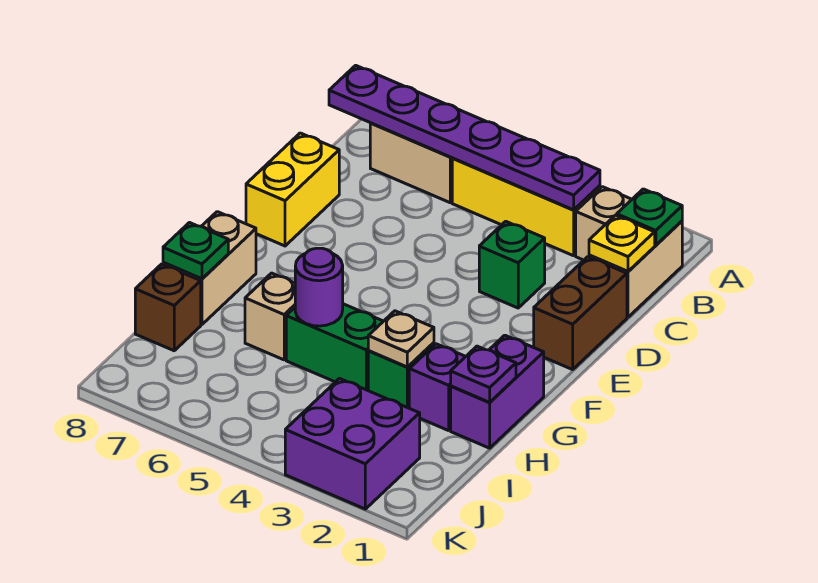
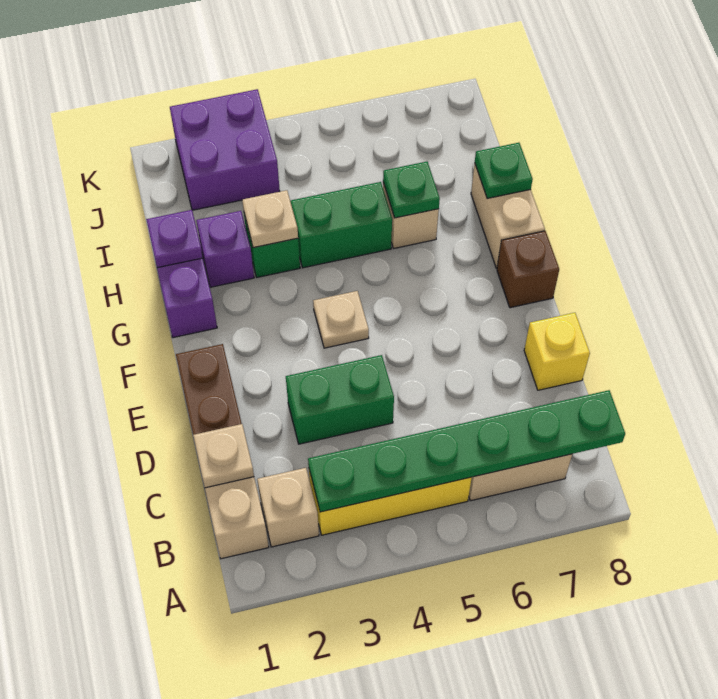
green 1x1 plate [617,189,682,245] -> green 1x1 plate moved to [383,162,440,218]
purple 1x6 plate [329,65,600,210] -> green 1x6 plate [308,390,625,512]
yellow 1x1 plate [589,215,655,271] -> tan 1x1 plate [193,424,254,488]
green 1x1 brick [479,221,545,308] -> green 1x2 brick [286,355,394,444]
yellow 1x2 brick [246,133,339,246] -> yellow 1x1 brick [524,313,590,390]
none -> tan 1x1 plate [313,291,369,348]
purple 1x1 round brick [295,248,343,326] -> none
brown 1x1 brick [135,264,201,351] -> brown 1x1 brick moved to [497,231,559,308]

